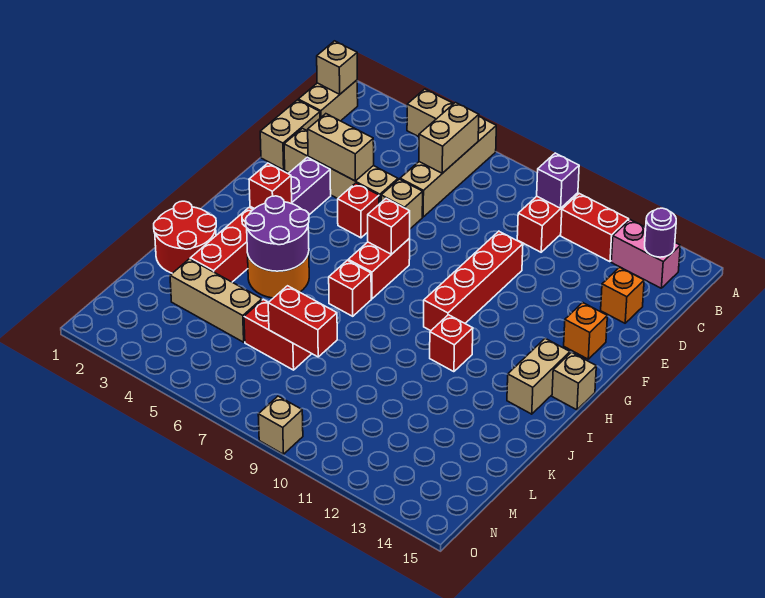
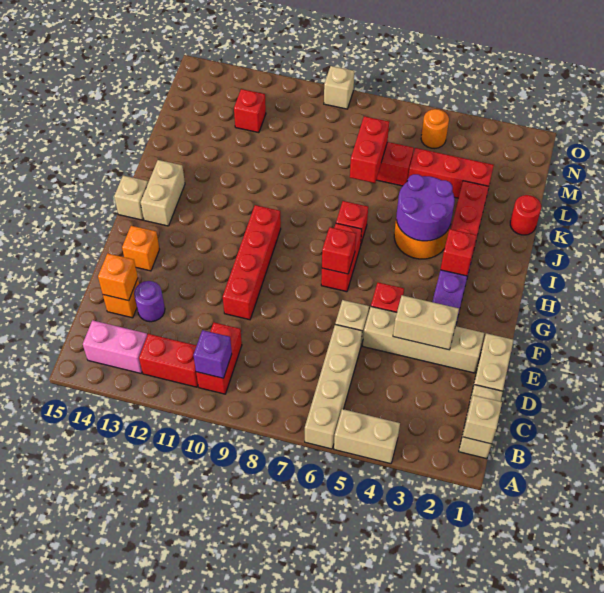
tan 1x2 brick [419,103,479,173] -> none
purple 1x1 round brick [645,208,676,257] -> purple 1x1 round brick moved to [134,281,165,322]
none -> orange 1x1 brick [98,253,138,301]
red 1x1 brick [430,315,473,372] -> red 1x1 brick moved to [234,89,266,133]
red 2x2 round brick [154,201,216,273] -> red 1x1 round brick [510,195,541,235]
tan 1x3 brick [170,259,262,342] -> red 1x3 brick [408,148,494,198]
red 1x2 brick [268,286,337,357] -> red 1x2 brick turned to [350,116,389,183]
none -> orange 1x1 round brick [421,109,449,148]

